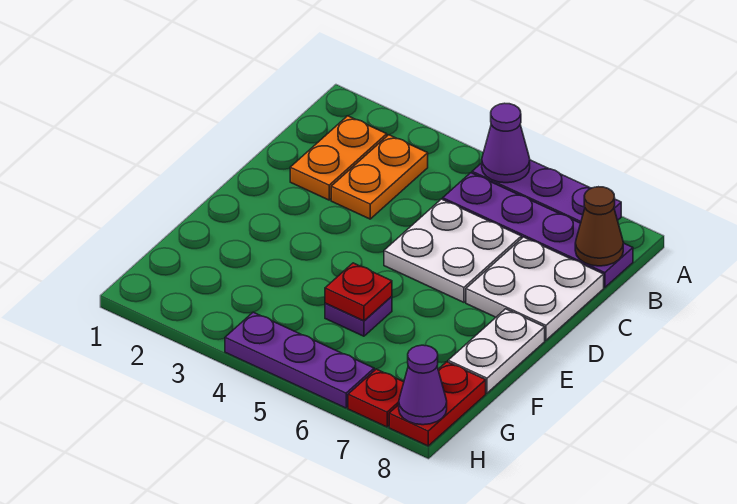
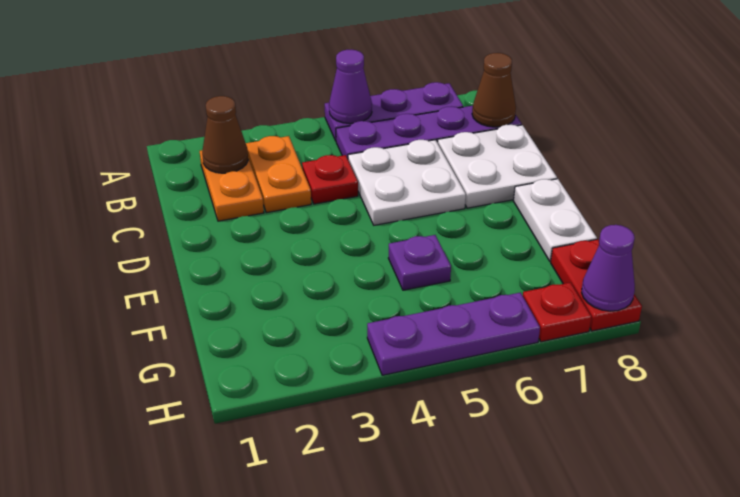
none -> brown 1x1 cone [202,96,248,173]
red 1x1 plate [325,263,392,321] -> red 1x1 plate moved to [302,155,358,204]

